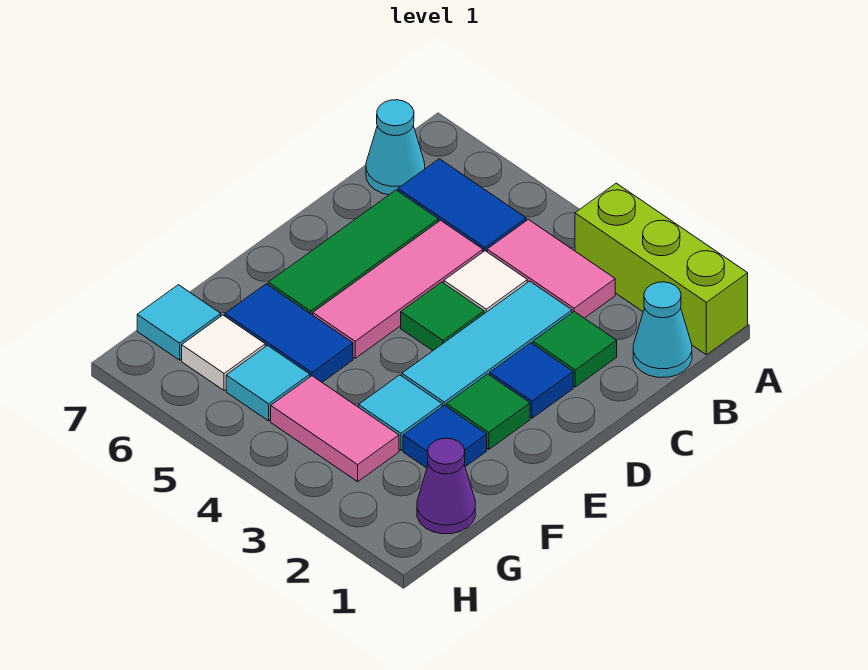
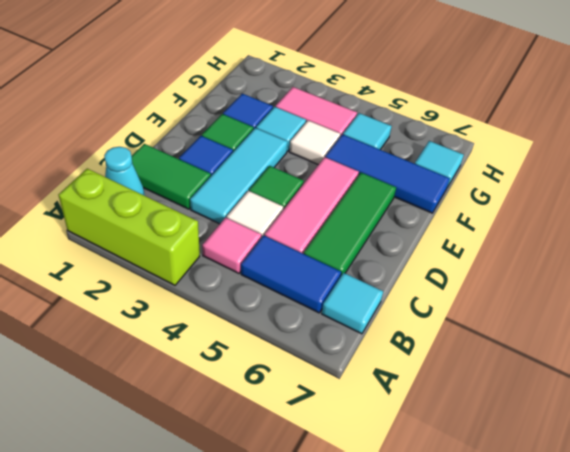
pink 1x2 tile [487,220,615,318] -> pink 1x1 tile [202,218,262,273]
cyan 1x1 cone [366,100,425,195] -> cyan 1x1 tile [322,273,383,334]
green 1x1 tile [533,312,617,387] -> green 1x2 tile [131,144,211,209]
blue 1x2 tile [225,284,353,382] -> blue 1x3 tile [325,134,450,213]
purple 1x1 cone [417,438,475,534] -> none
white 1x1 tile [182,315,265,390] -> white 1x1 tile moved to [289,121,340,165]

